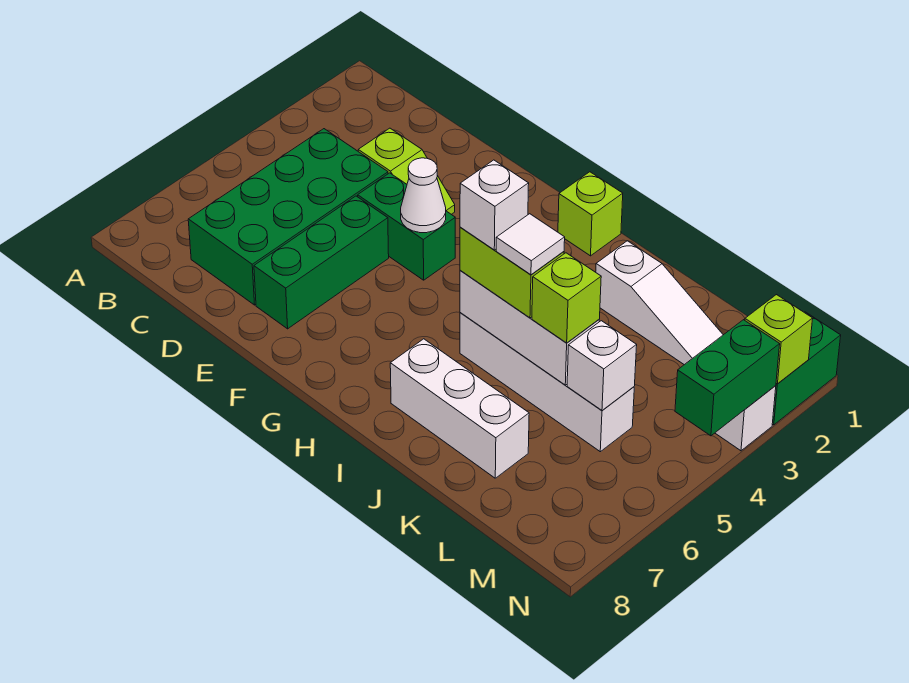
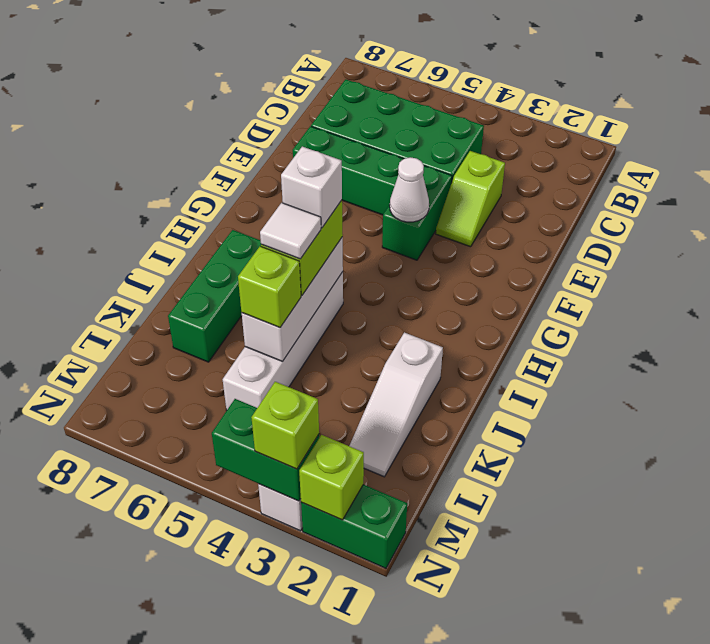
lime 1x1 brick [558,172,623,256] -> lime 1x1 brick moved to [251,382,319,469]
white 1x3 brick [390,339,529,478] -> green 1x3 brick [168,230,261,362]
white 1x1 brick [567,321,637,410] -> none

